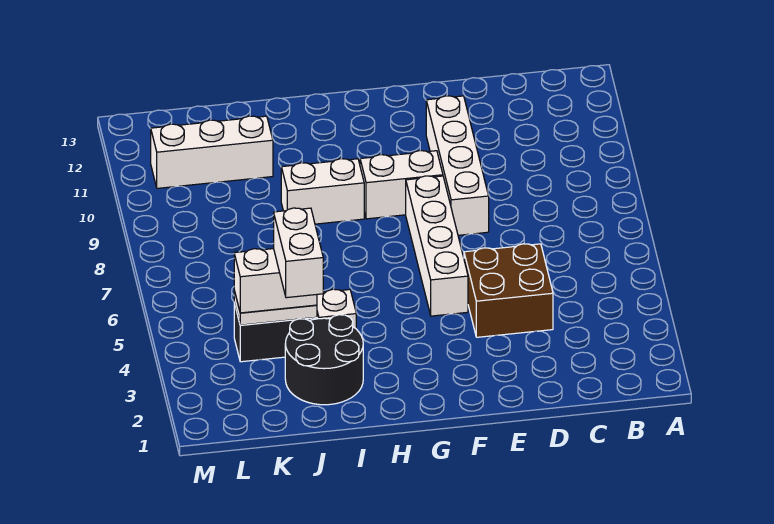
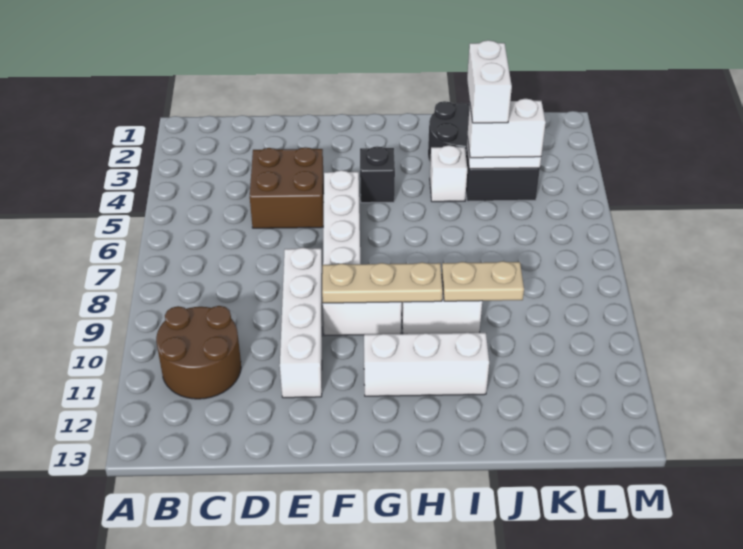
none -> brown 2x2 round brick [156,306,241,399]
none -> tan 1x3 plate [322,262,443,303]
none -> black 1x1 brick [360,146,395,203]
none -> tan 1x2 plate [441,261,524,301]
white 1x3 brick [151,116,273,188] -> white 1x3 brick moved to [364,333,489,396]

